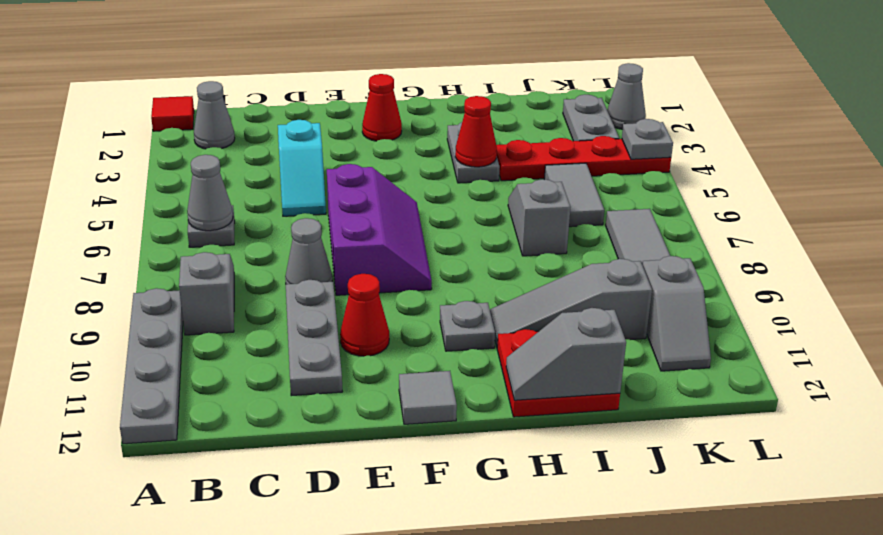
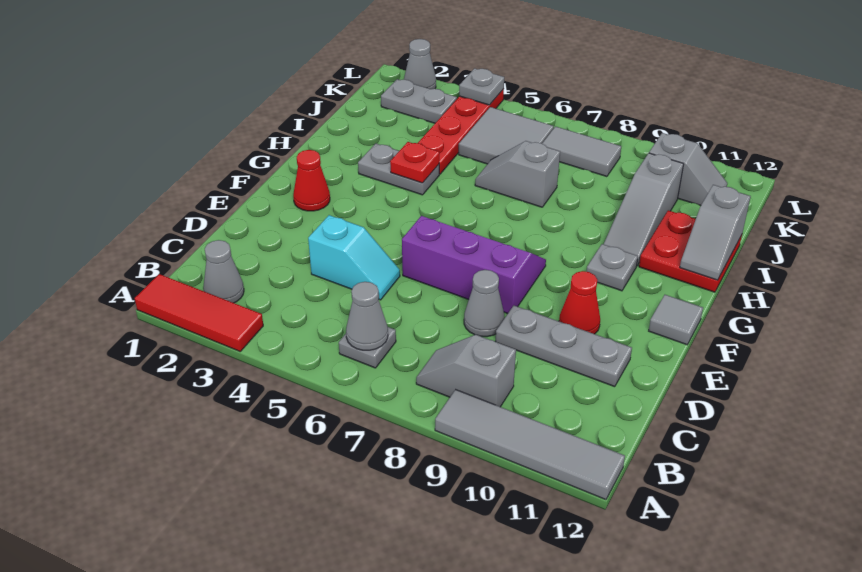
red 1x1 tile [151,96,194,131] -> red 1x3 tile [135,274,263,351]
grey 1x4 plate [120,288,183,444] -> grey 1x4 tile [435,390,625,500]
red 1x1 cone [455,96,497,167] -> red 1x1 plate [390,142,439,183]
grey 1x2 tile [544,163,604,227] -> grey 2x2 tile [459,107,554,164]

